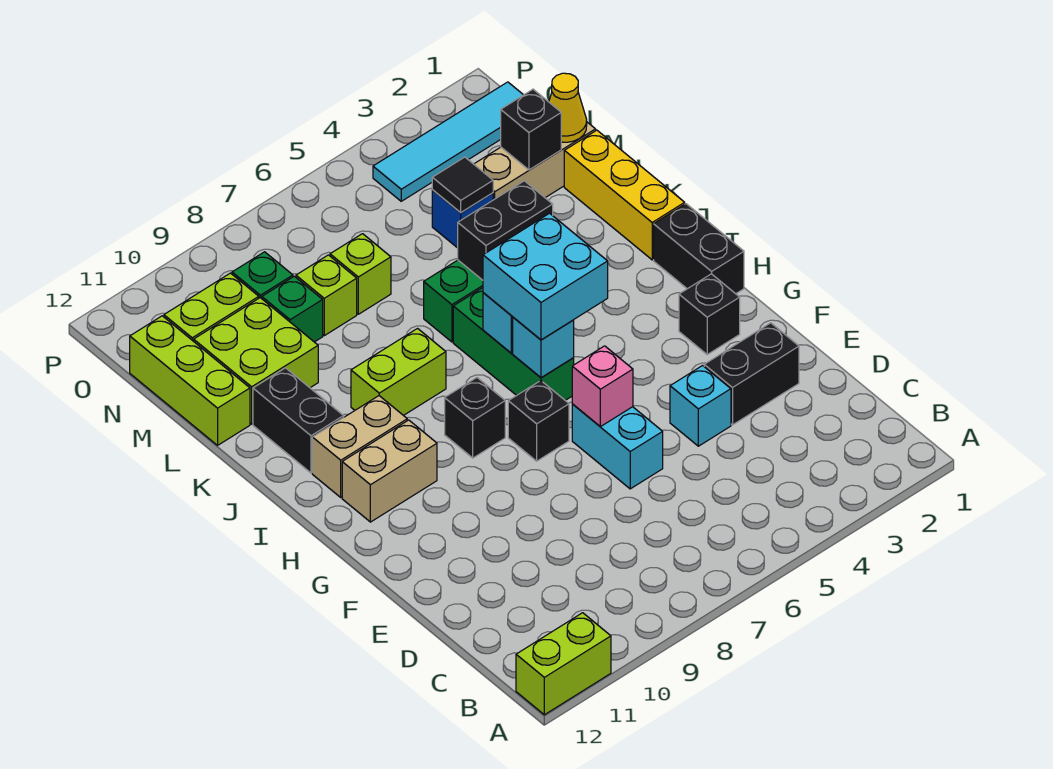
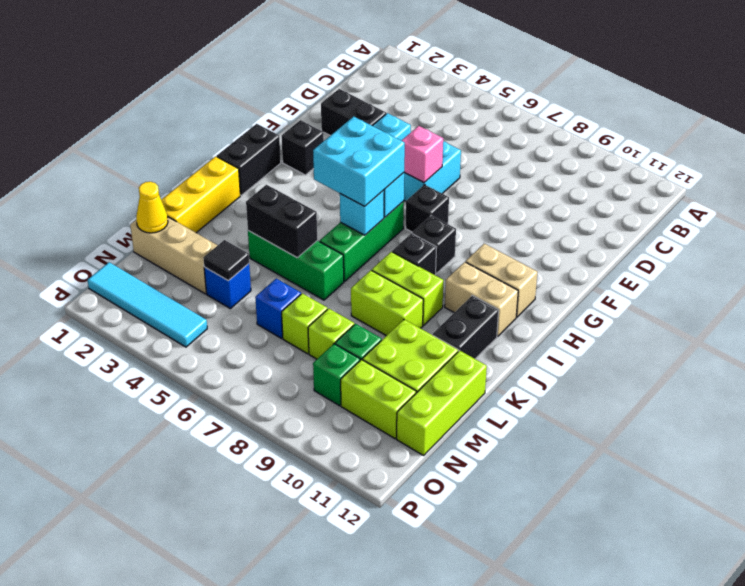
lime 1x2 brick [516,613,611,715] -> lime 1x2 brick moved to [351,270,423,336]
black 1x1 brick [501,89,561,170] -> black 1x1 brick moved to [392,233,437,275]
none -> blue 1x1 brick [255,279,301,338]

